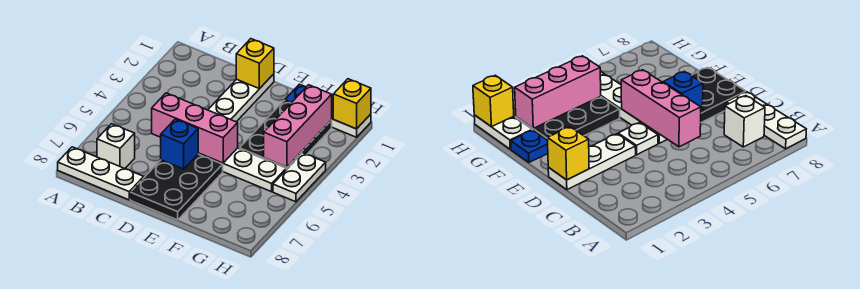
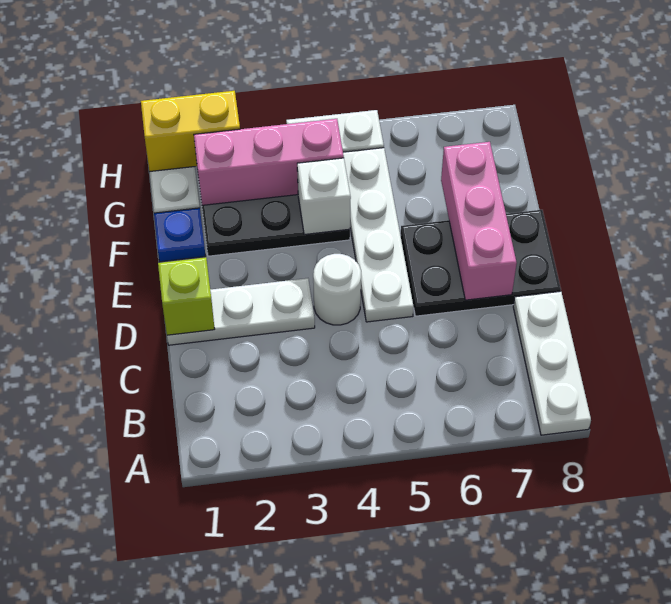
white 1x1 brick [97,124,135,168] -> white 1x1 brick moved to [297,158,351,235]
pink 1x3 brick [152,93,238,163] -> pink 1x3 brick moved to [441,142,517,300]
yellow 1x1 brick [236,39,274,89] -> lime 1x1 brick [158,257,215,335]
white 1x1 plate [618,123,658,155] -> white 1x1 round brick [313,254,361,325]
blue 1x1 brick [161,119,198,169] -> none
yellow 1x1 brick [333,79,371,129] -> yellow 1x2 brick [141,91,240,172]

